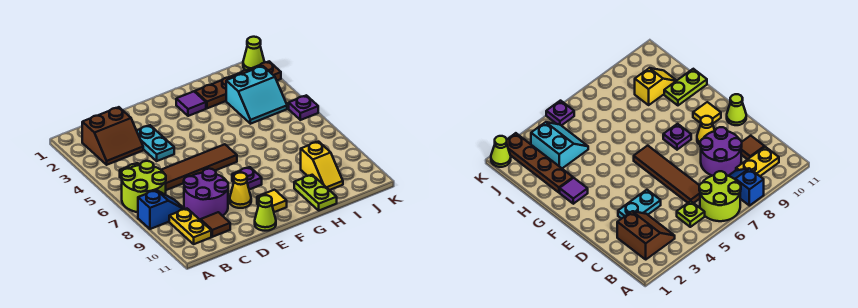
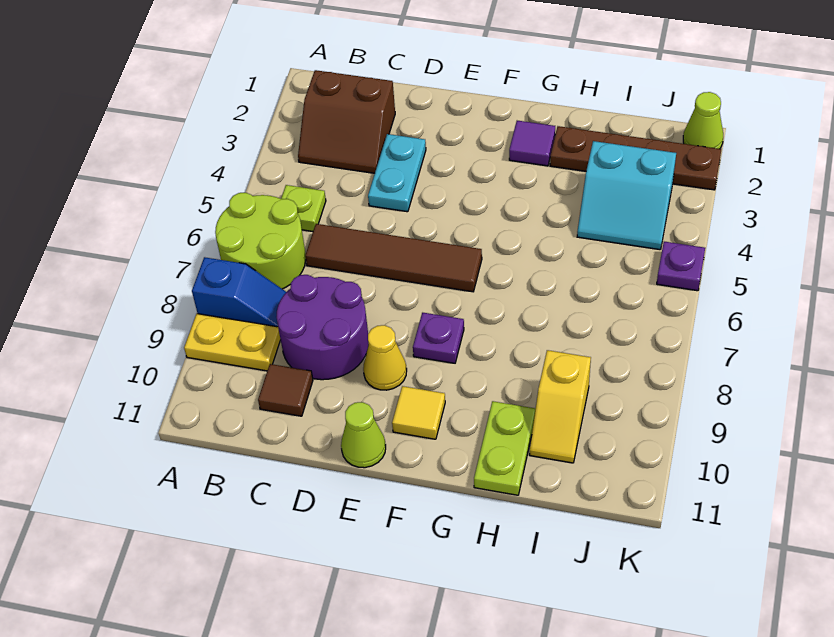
yellow 1x2 plate [169,209,211,244] -> yellow 1x2 plate turned to [184,314,281,371]

